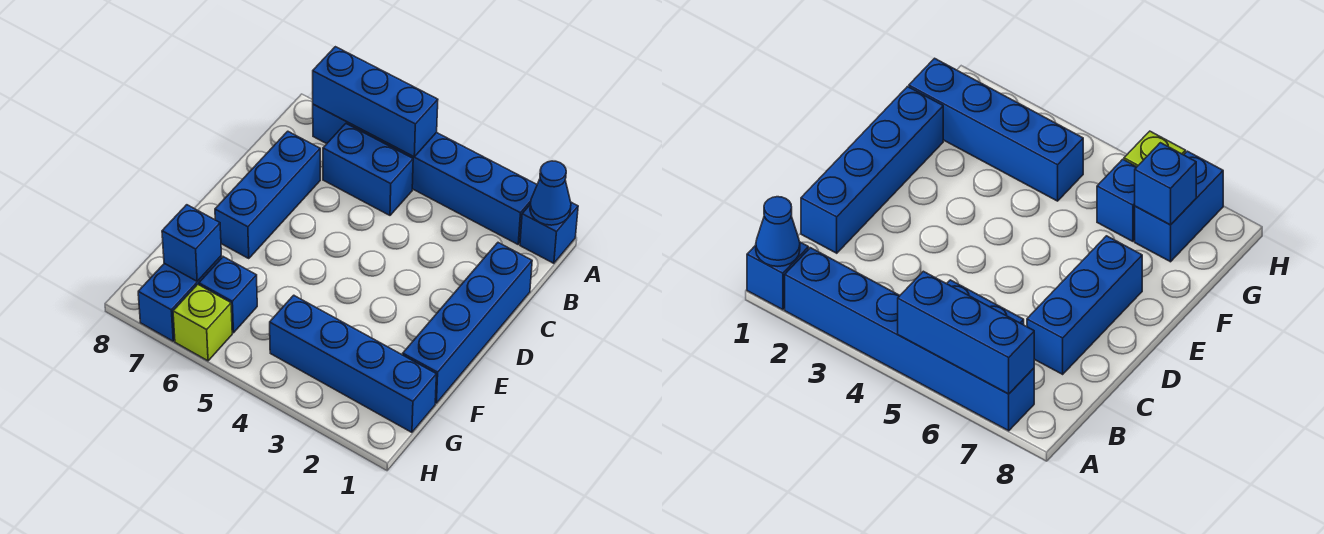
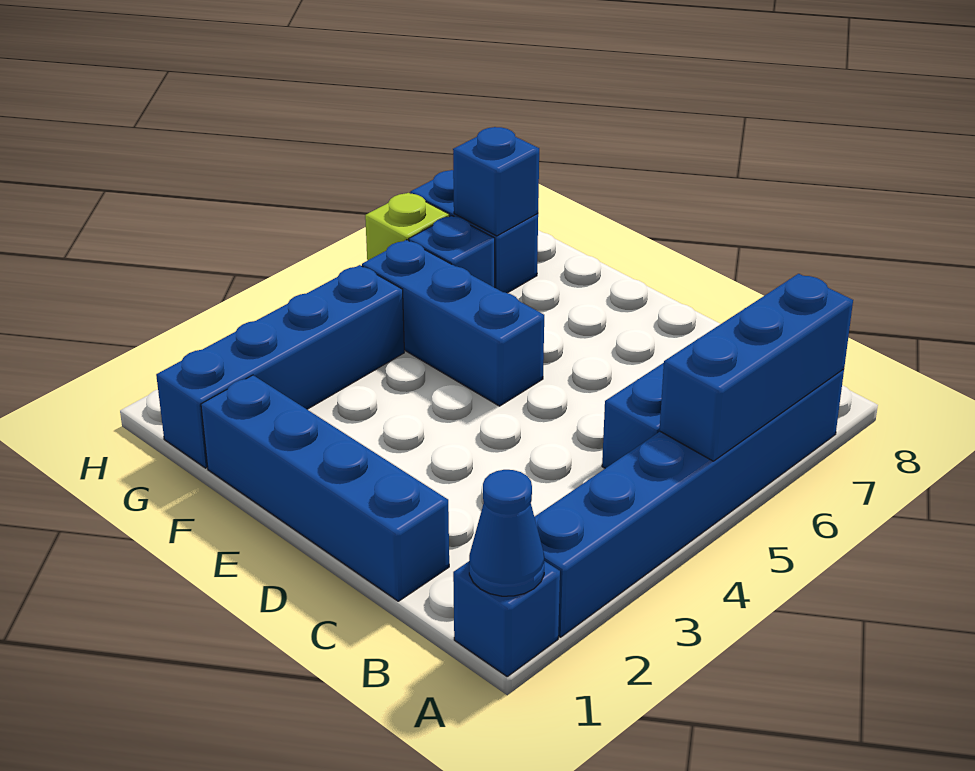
blue 1x3 brick [215,131,320,258] -> blue 1x3 brick moved to [362,240,544,406]

